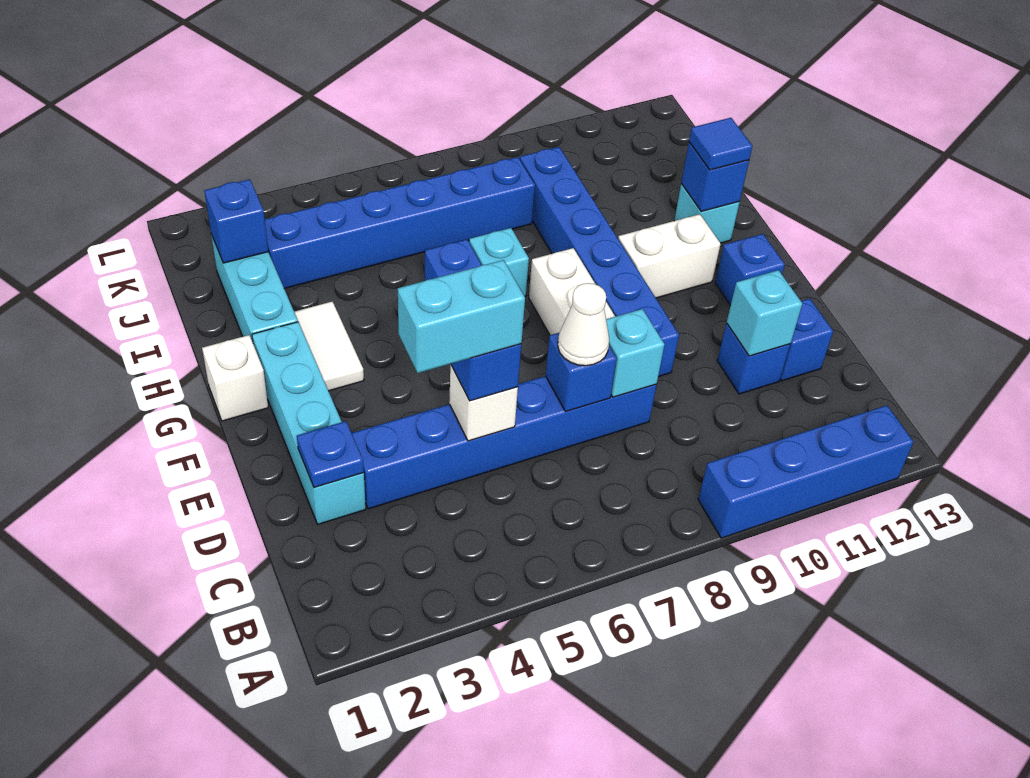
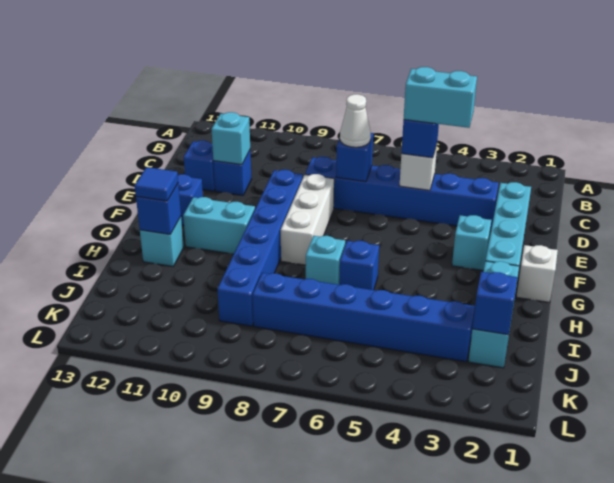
blue 1x4 brick [698,405,913,538] -> none
blue 1x1 plate [297,421,364,488] -> none
cyan 1x1 brick [606,309,665,397] -> cyan 1x1 brick moved to [452,215,491,271]
white 1x2 tile [294,302,364,391] -> none
white 1x2 brick [618,214,721,298] -> cyan 1x2 brick [183,197,255,254]

